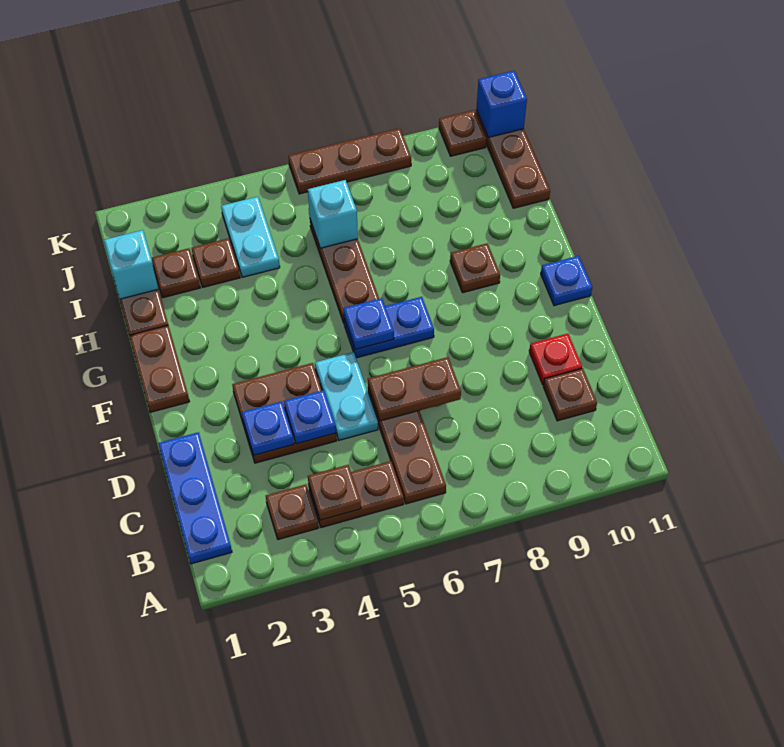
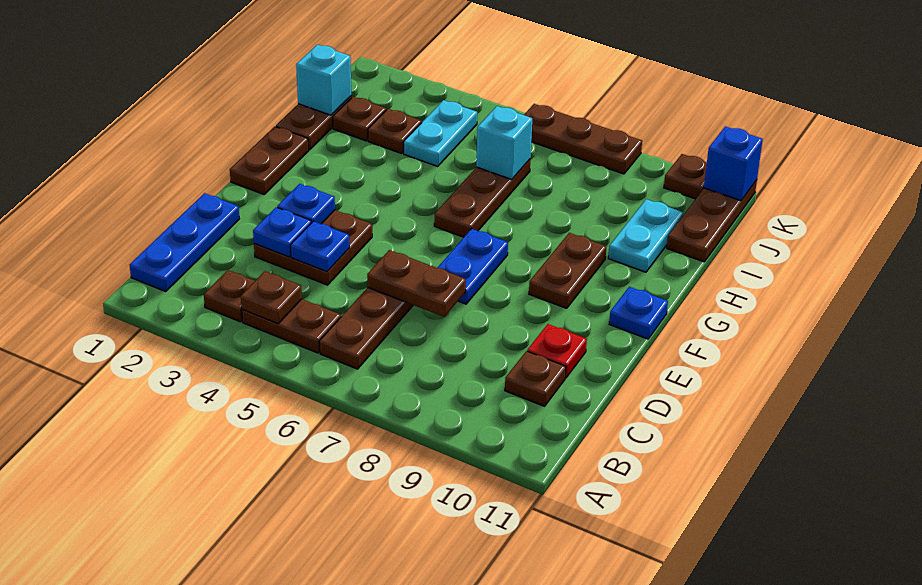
cyan 1x2 plate [315,352,378,440] -> cyan 1x2 plate moved to [608,199,683,272]
blue 1x2 plate [344,297,434,358] -> blue 1x2 plate turned to [437,229,508,304]
blue 1x1 plate [344,298,394,350] -> blue 1x1 plate moved to [277,184,335,224]
brown 1x1 plate [450,243,500,293] -> brown 1x2 plate [529,233,606,308]

